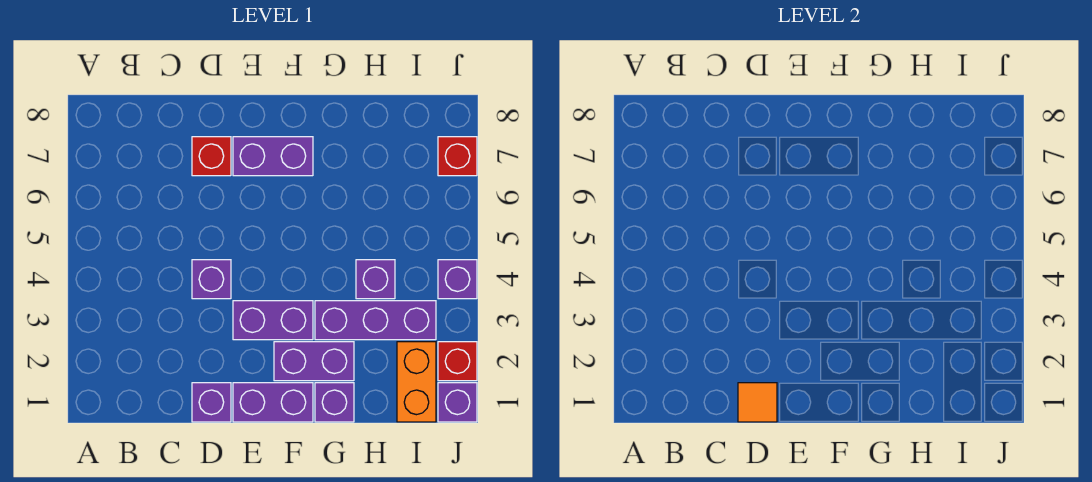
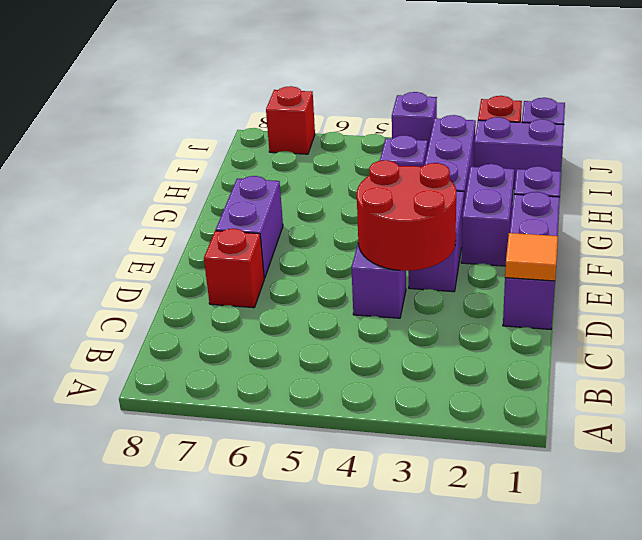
none -> red 2x2 round brick [357,160,456,271]
orange 1x2 brick [397,342,436,422] -> purple 1x2 brick [474,117,564,189]

